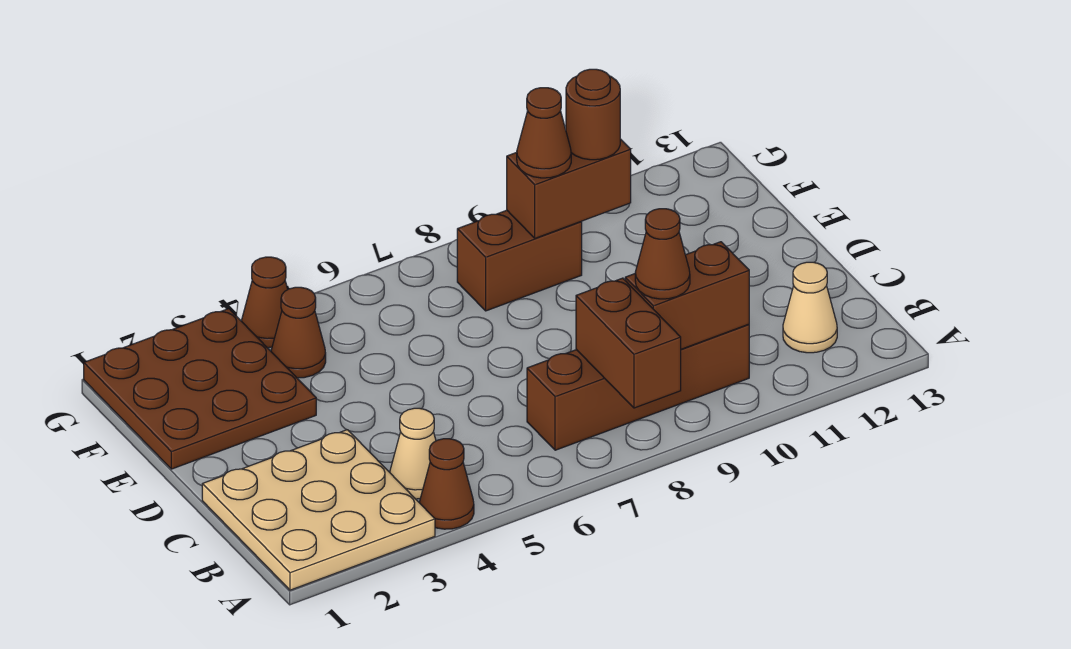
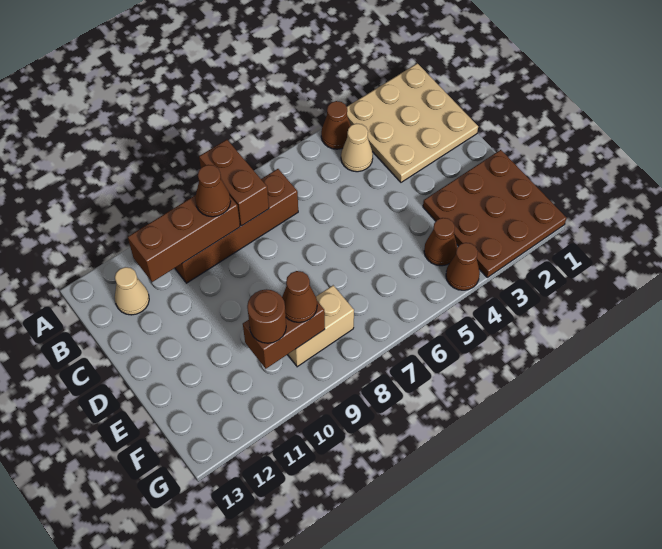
brown 1x2 brick [625,242,749,349] -> brown 1x3 brick [128,195,240,282]
brown 1x2 brick [457,210,582,311] -> tan 1x2 brick [288,285,354,367]

